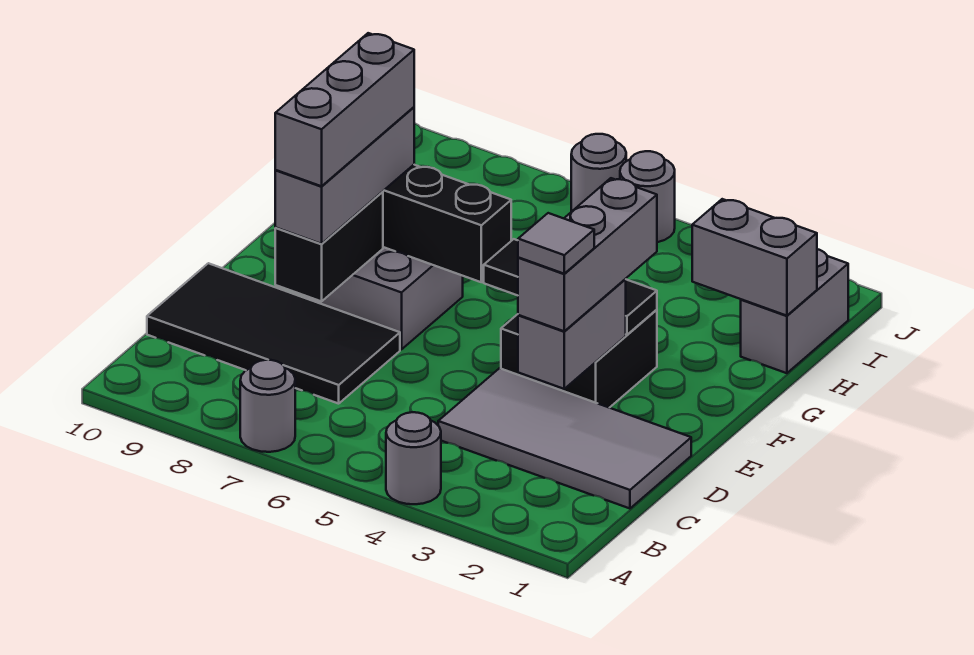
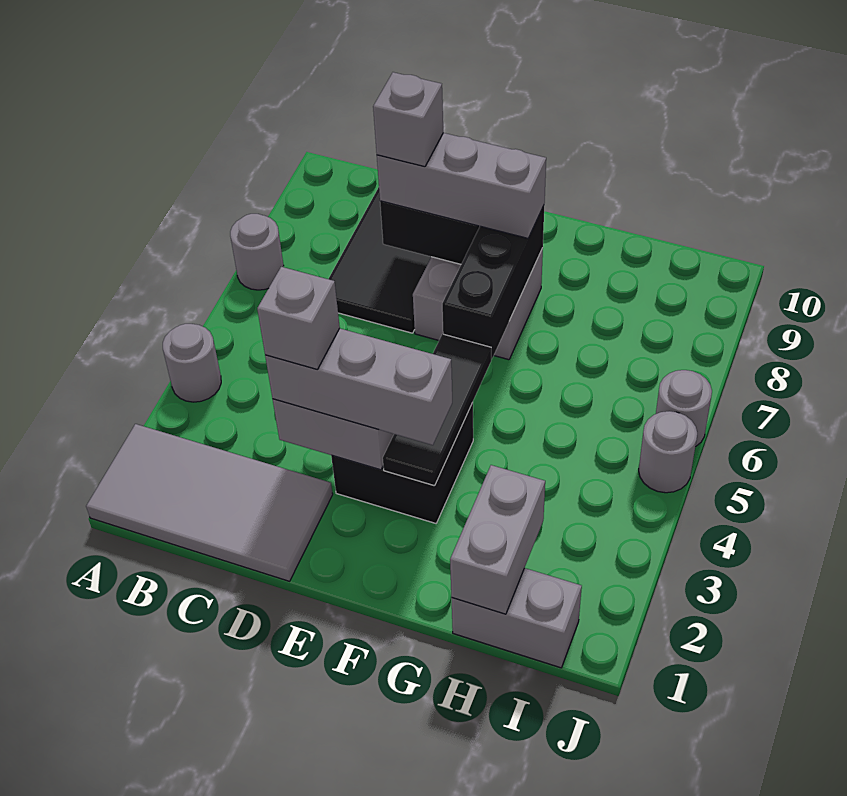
grey 2x4 tile [438,368,691,508] -> grey 2x4 tile turned to [86,424,333,581]
grey 1x1 tile [518,213,594,274] -> grey 1x1 brick [257,267,340,370]
grey 1x3 brick [275,33,414,186] -> grey 1x1 brick [373,72,443,167]

